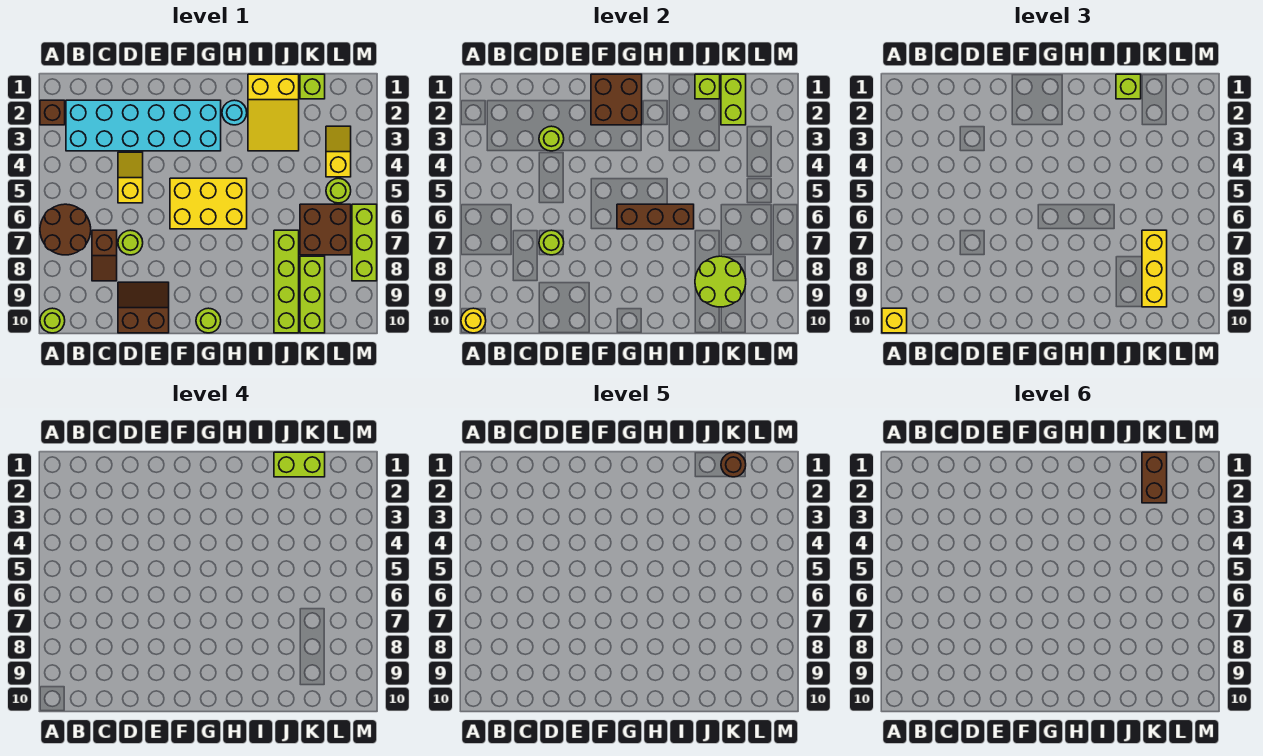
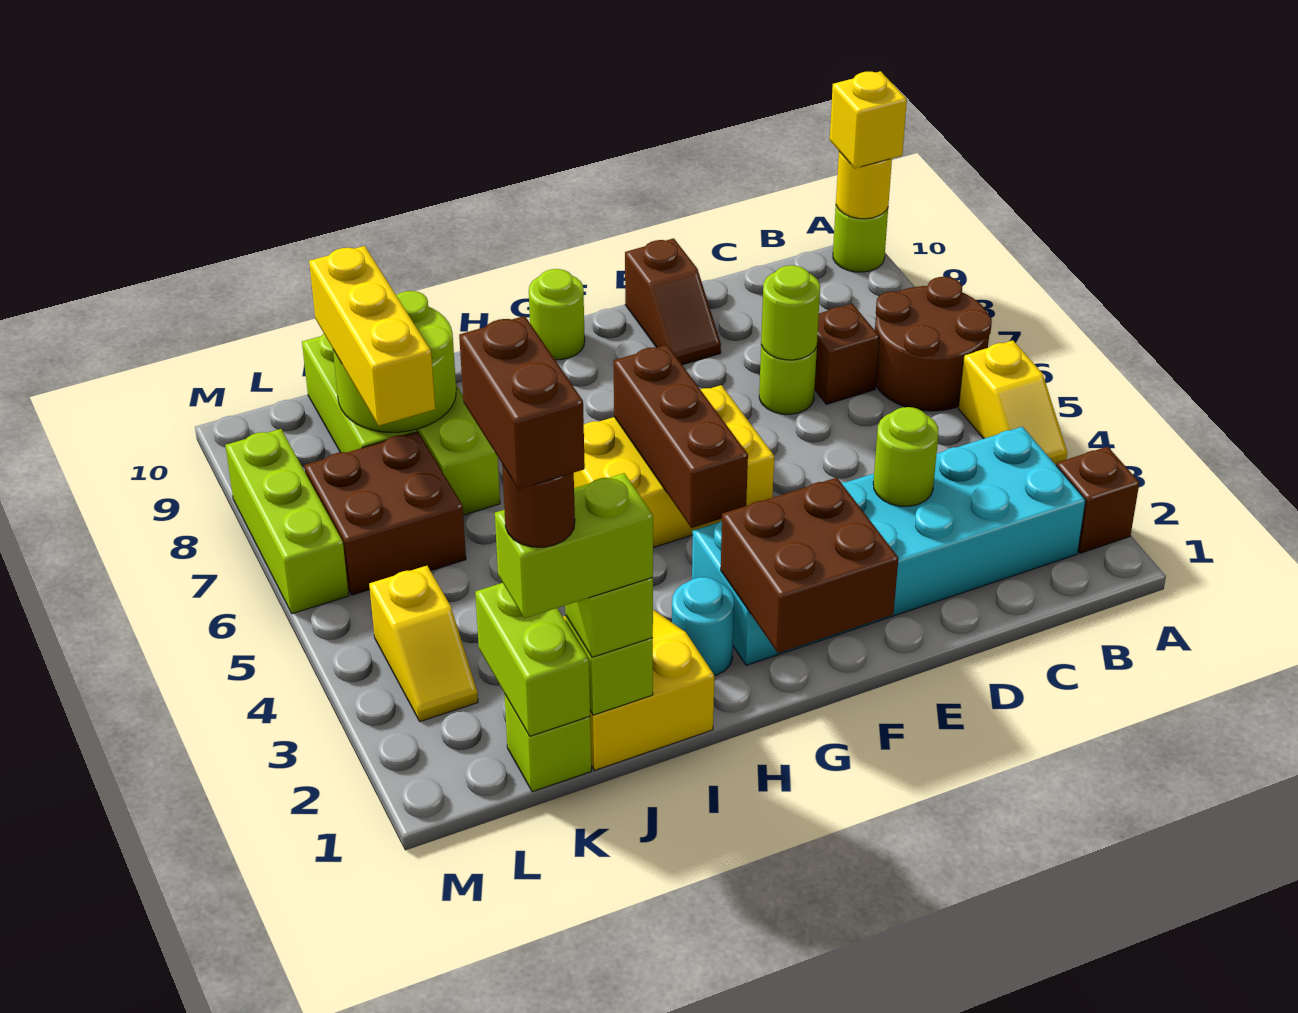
yellow 1x2 slope [118,152,143,203] -> yellow 1x2 slope moved to [958,340,1067,465]
brown 2x2 slope [118,282,169,333] -> brown 1x2 slope [625,238,721,365]
brown 1x3 brick [617,204,694,229] -> brown 1x3 brick turned to [614,345,748,528]
lime 1x1 round brick [326,178,351,203] -> none

